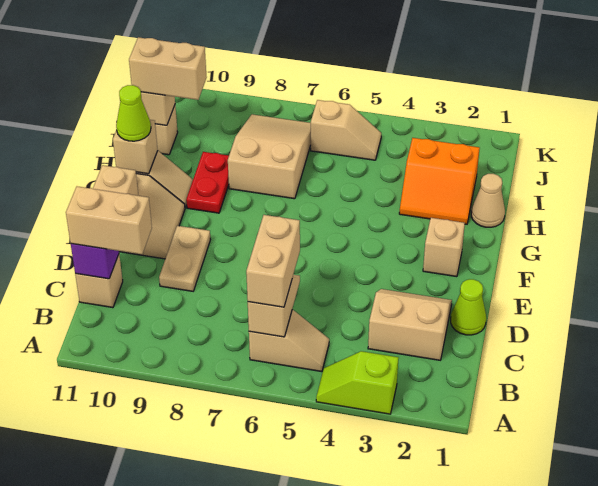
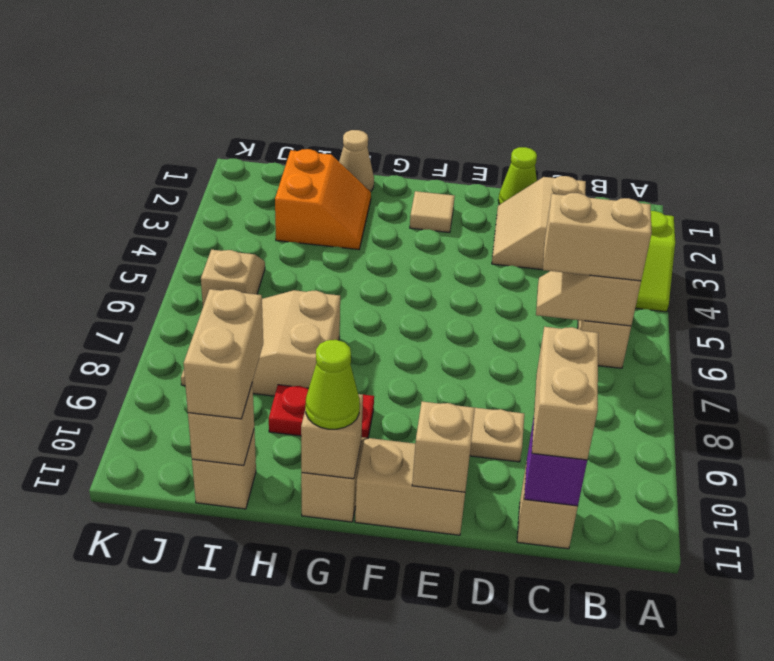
tan 1x1 brick [423,218,465,277] -> tan 1x1 tile [410,191,455,233]

